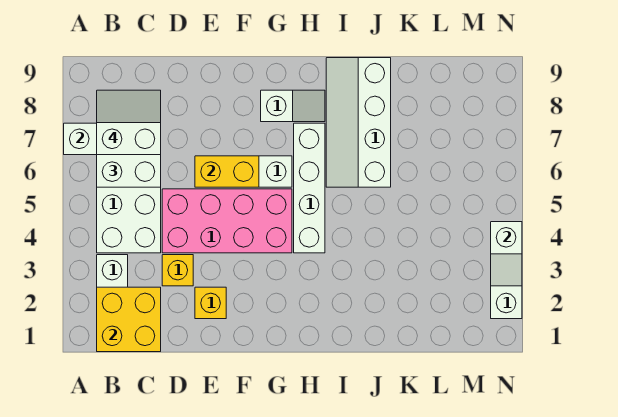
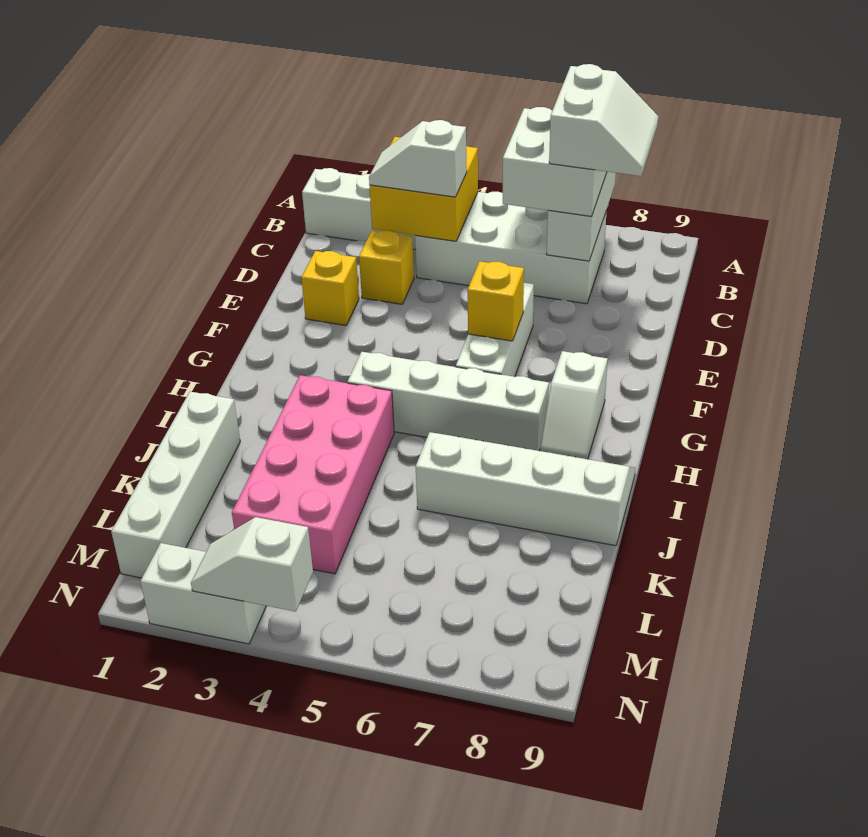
yellow 2x2 brick [97,287,161,352] -> yellow 2x2 brick moved to [370,137,478,241]
none -> white 1x2 slope [369,120,467,197]
pink 2x4 brick [162,189,292,253] -> pink 2x4 brick moved to [232,375,394,574]
yellow 1x2 brick [195,156,259,187] -> yellow 1x1 brick [468,261,524,341]
none -> white 1x4 brick [111,392,240,578]

